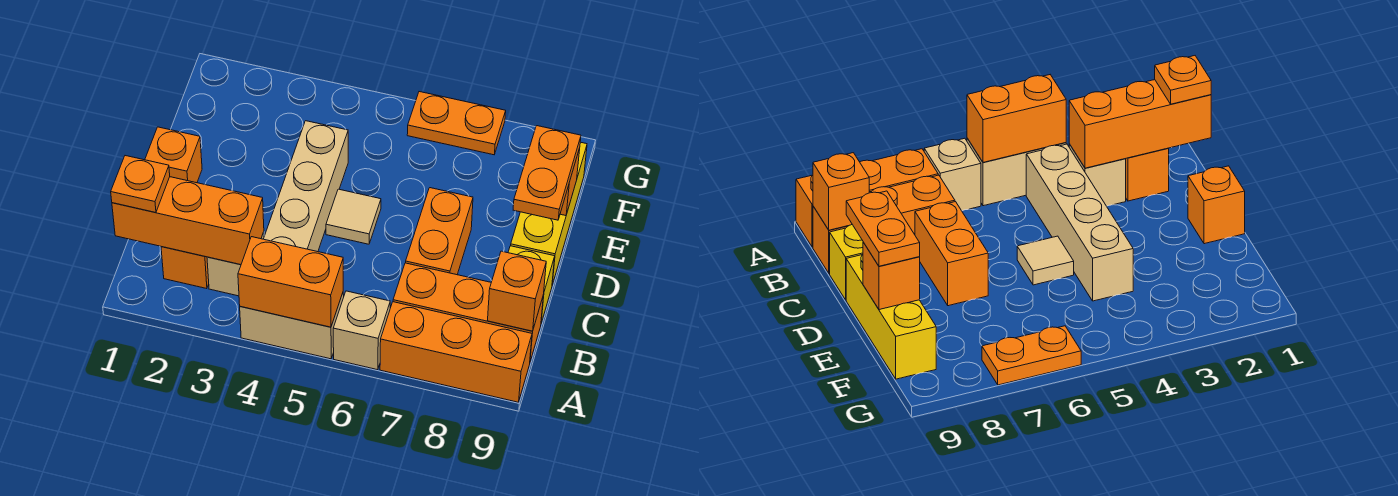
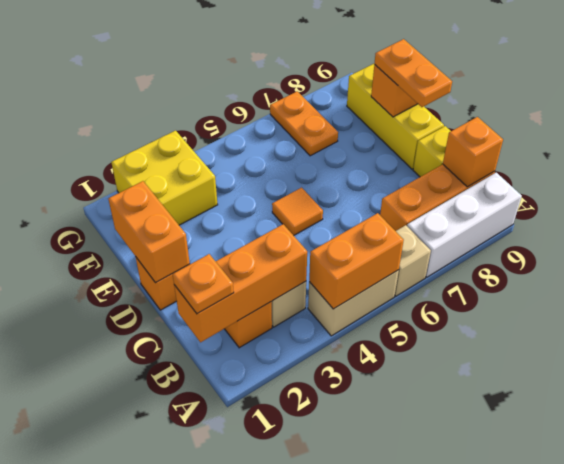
orange 1x3 brick [380,302,532,402] -> white 1x3 brick [407,173,522,277]
tan 1x4 brick [264,121,348,252] -> none
orange 1x2 brick [406,188,473,275] -> orange 1x2 brick moved to [108,181,190,283]
tan 1x1 tile [326,189,381,244] -> orange 1x1 tile [272,188,323,236]
none -> yellow 2x2 brick [111,131,218,225]
orange 1x2 plate [407,92,506,155] -> orange 1x2 plate turned to [270,91,338,156]

